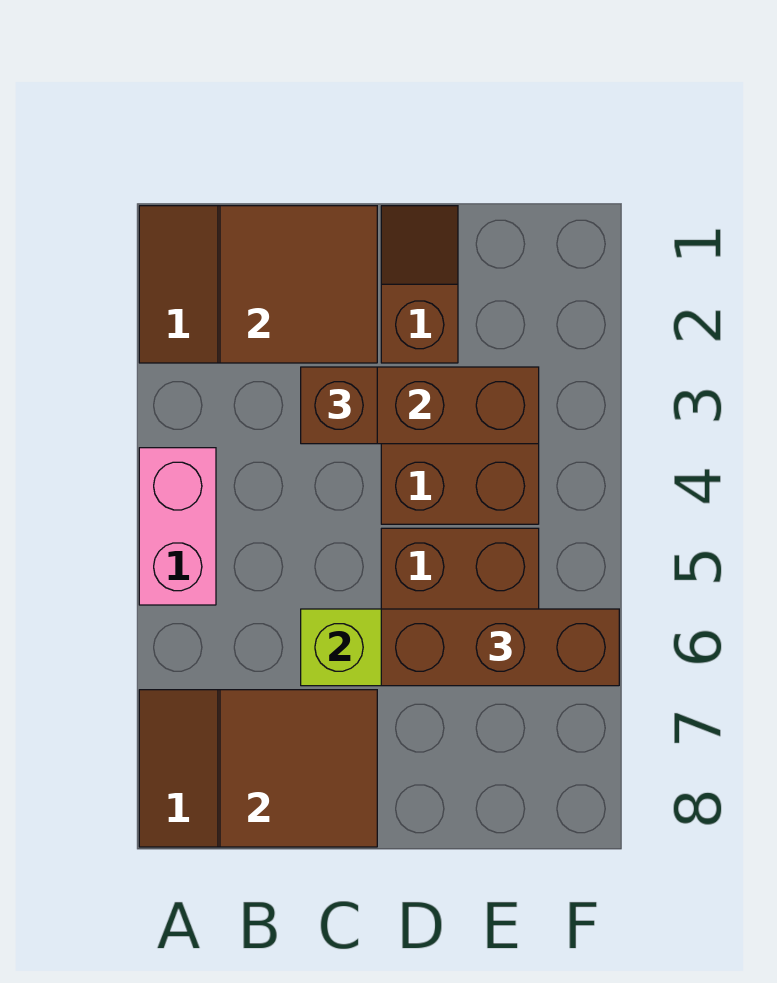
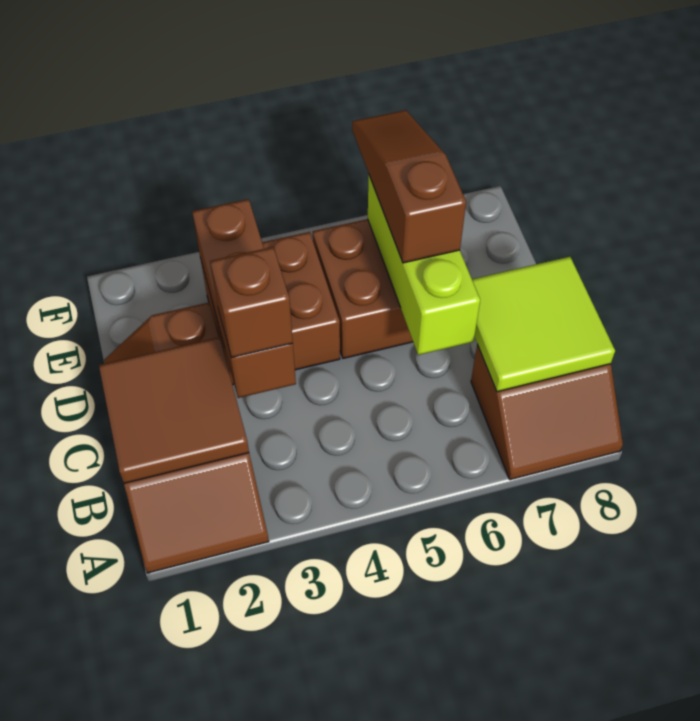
pink 1x2 brick [139,448,216,605] -> none
brown 2x2 tile [220,690,377,847] -> lime 2x2 tile [472,257,615,392]
brown 1x3 brick [381,609,619,686] -> brown 1x3 slope [352,110,466,263]

